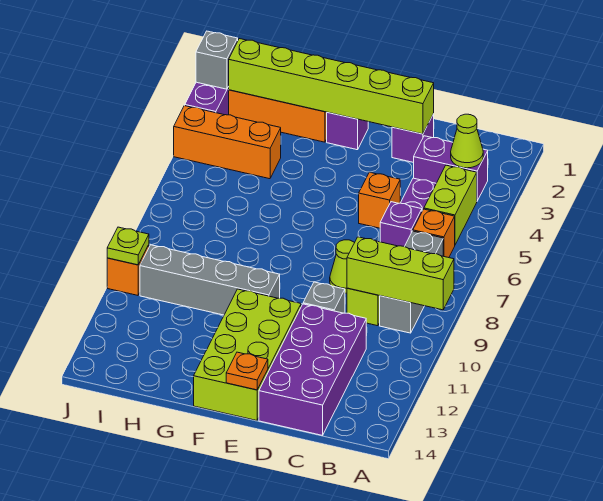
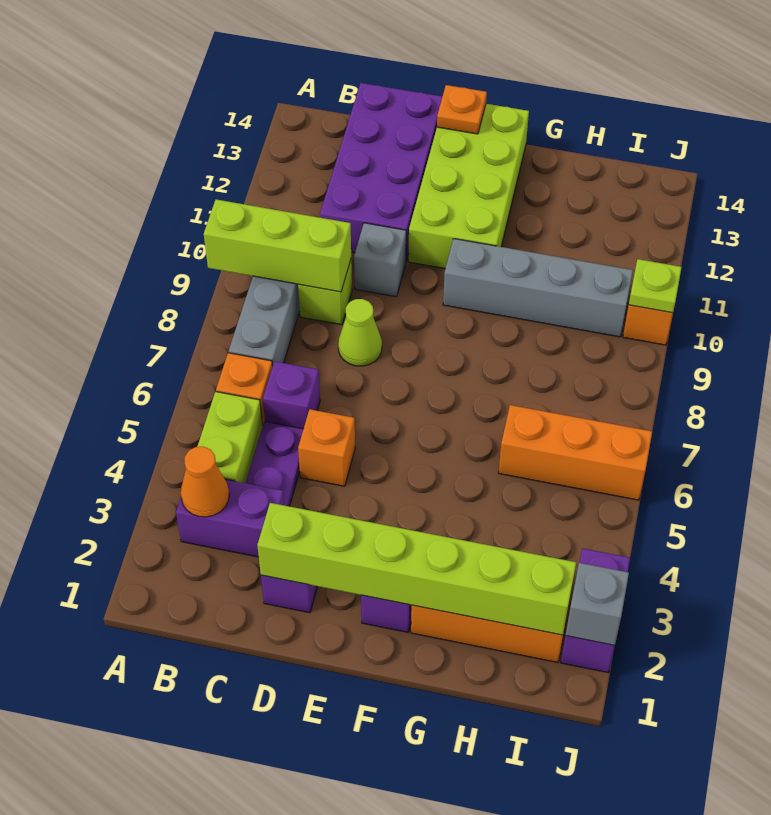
lime 1x1 cone [451,114,483,168] -> orange 1x1 cone [181,447,229,517]
orange 1x3 brick [174,106,281,179] -> orange 1x3 brick moved to [499,405,652,500]

